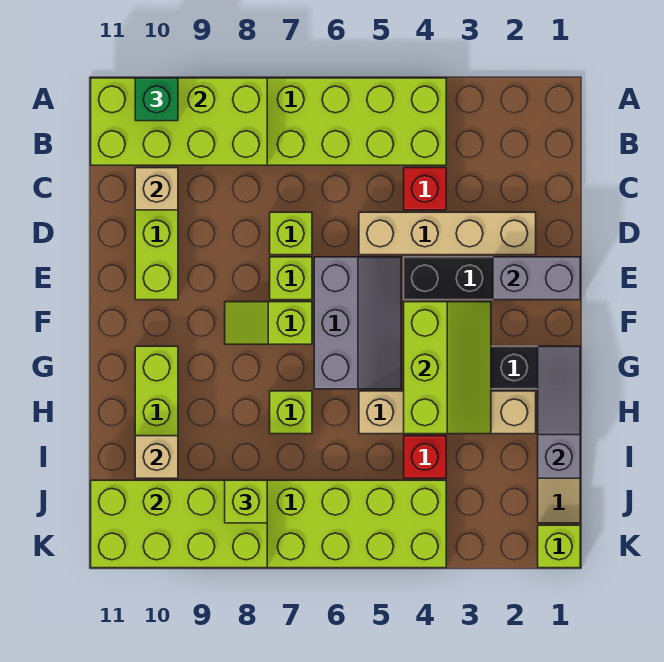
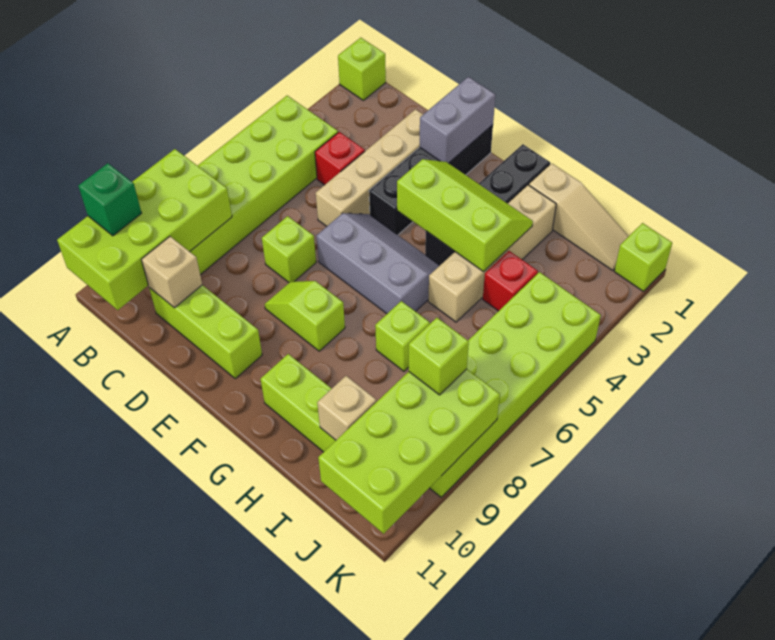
lime 1x1 brick [270,257,312,300] -> lime 1x1 brick moved to [338,38,386,100]
lime 1x2 slope [225,302,312,344] -> lime 1x2 slope turned to [265,281,345,351]
grey 1x3 slope [538,346,580,478] -> none

